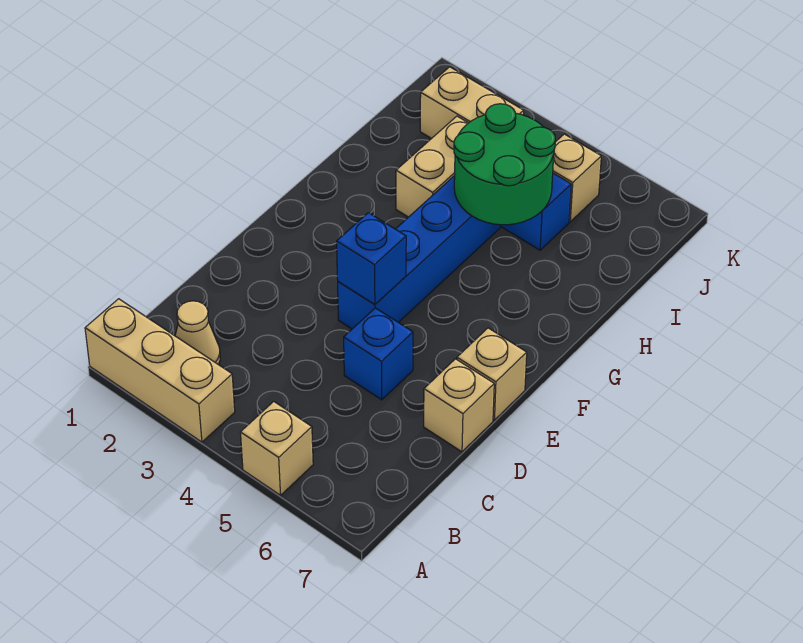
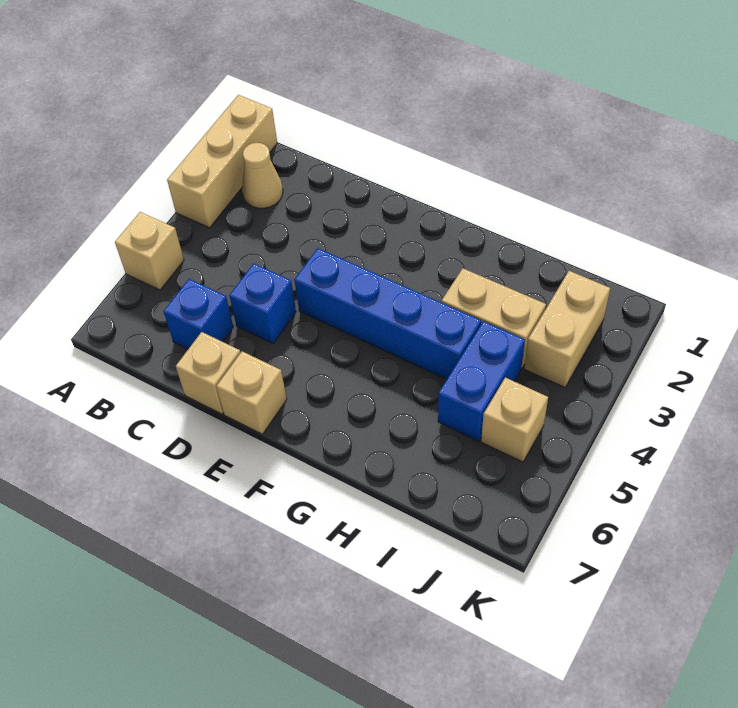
blue 1x1 brick [337,213,406,305] -> blue 1x1 brick moved to [164,279,233,349]
green 2x2 round brick [454,104,555,225] -> none

